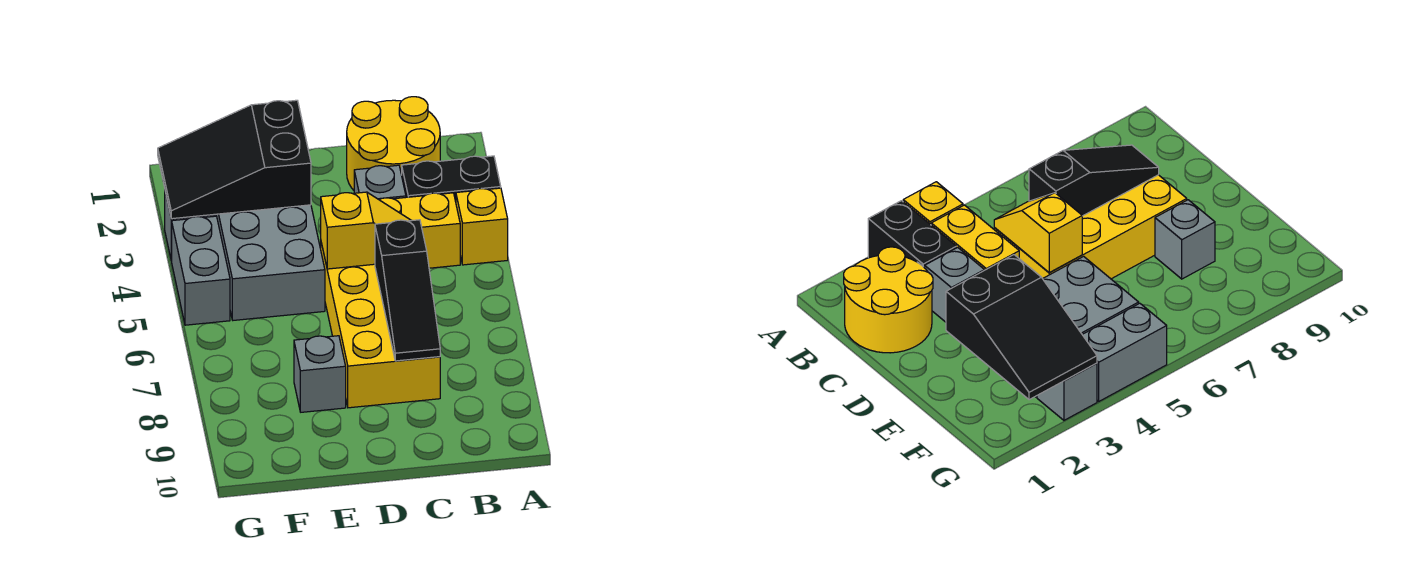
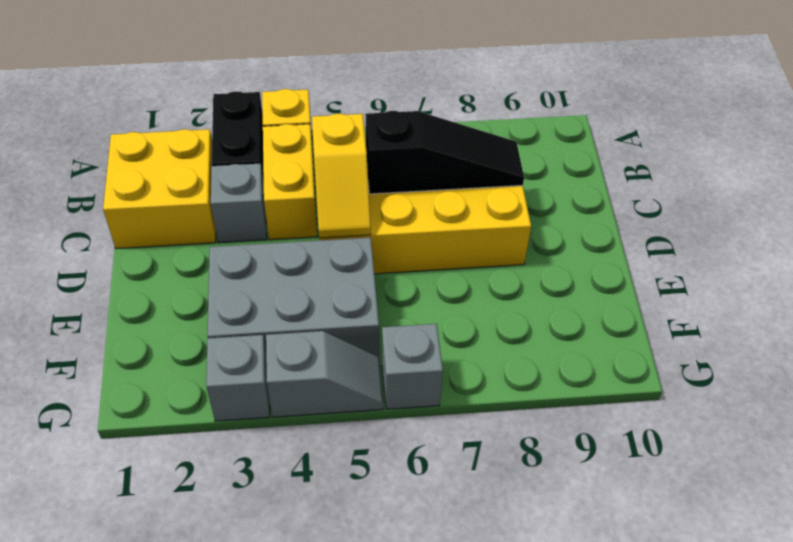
yellow 2x2 round brick [347,97,440,190] -> yellow 2x2 brick [103,129,216,249]
yellow 1x2 slope [321,192,411,269] -> yellow 1x2 slope turned to [312,114,371,238]
black 2x3 slope [158,100,311,219] -> none
grey 1x1 brick [294,336,346,412] -> grey 1x1 brick moved to [382,324,443,409]
grey 1x2 brick [171,216,230,325] -> grey 1x2 slope [266,331,383,417]

